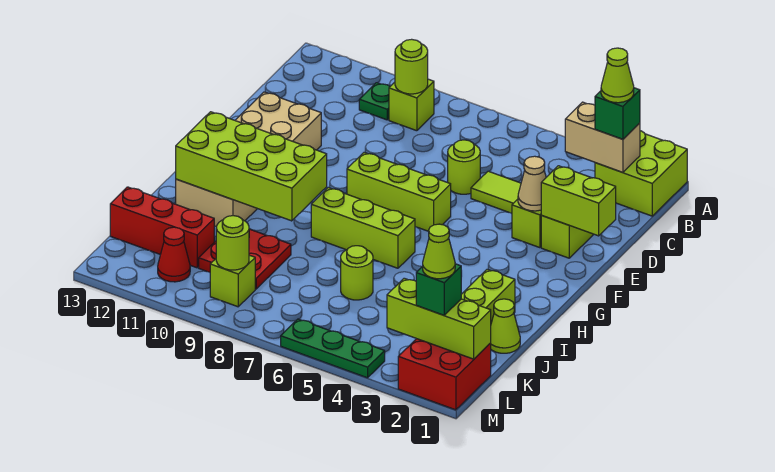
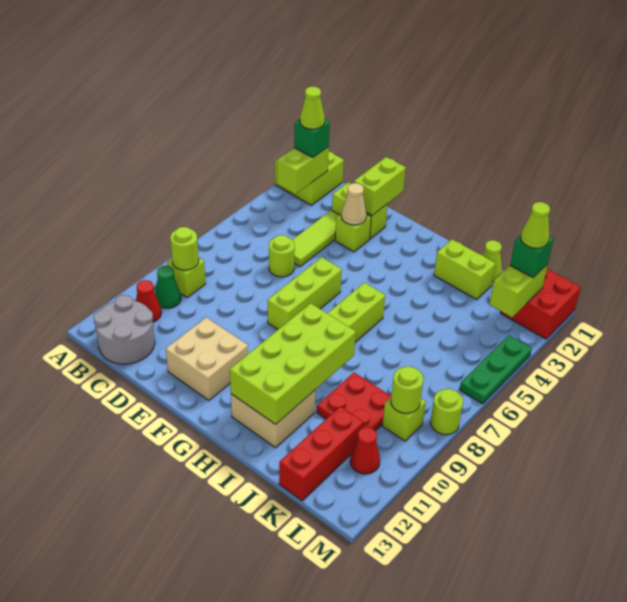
tan 1x2 brick [565,102,640,172] -> lime 1x2 brick [277,147,329,194]
green 1x1 plate [359,83,390,120] -> green 1x1 cone [155,266,181,308]
none -> red 1x1 cone [136,280,161,322]
none -> grey 2x2 round brick [94,295,155,364]
lime 1x1 round brick [341,246,373,300] -> lime 1x1 round brick moved to [430,389,463,435]
lime 1x3 brick [387,278,491,359] -> lime 1x2 brick [489,264,548,317]

